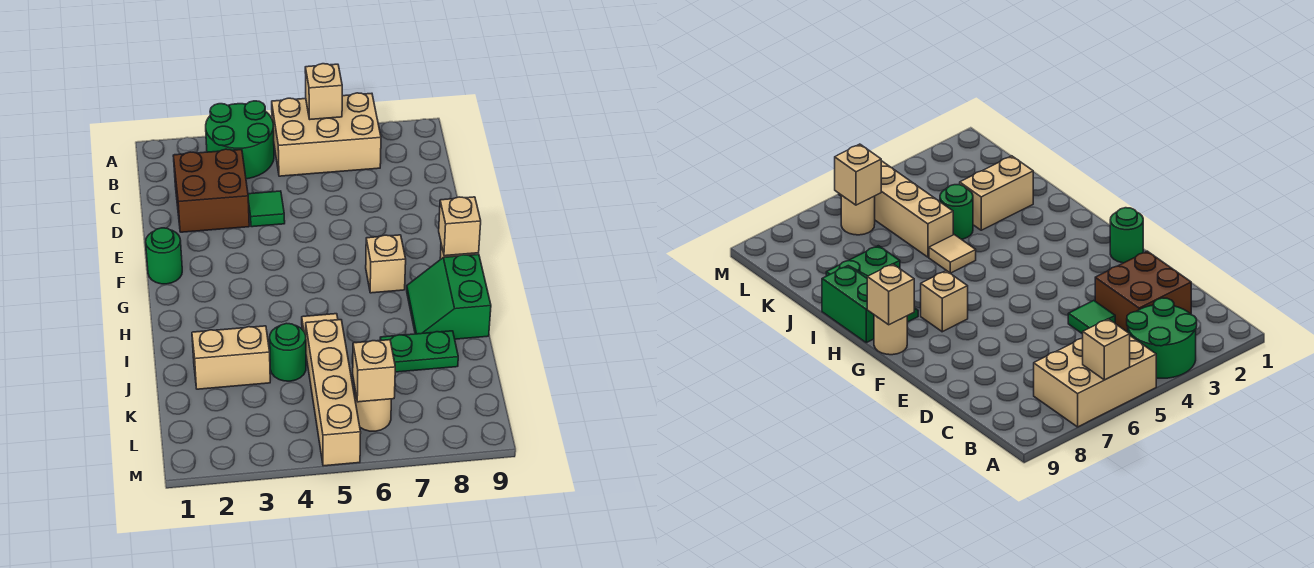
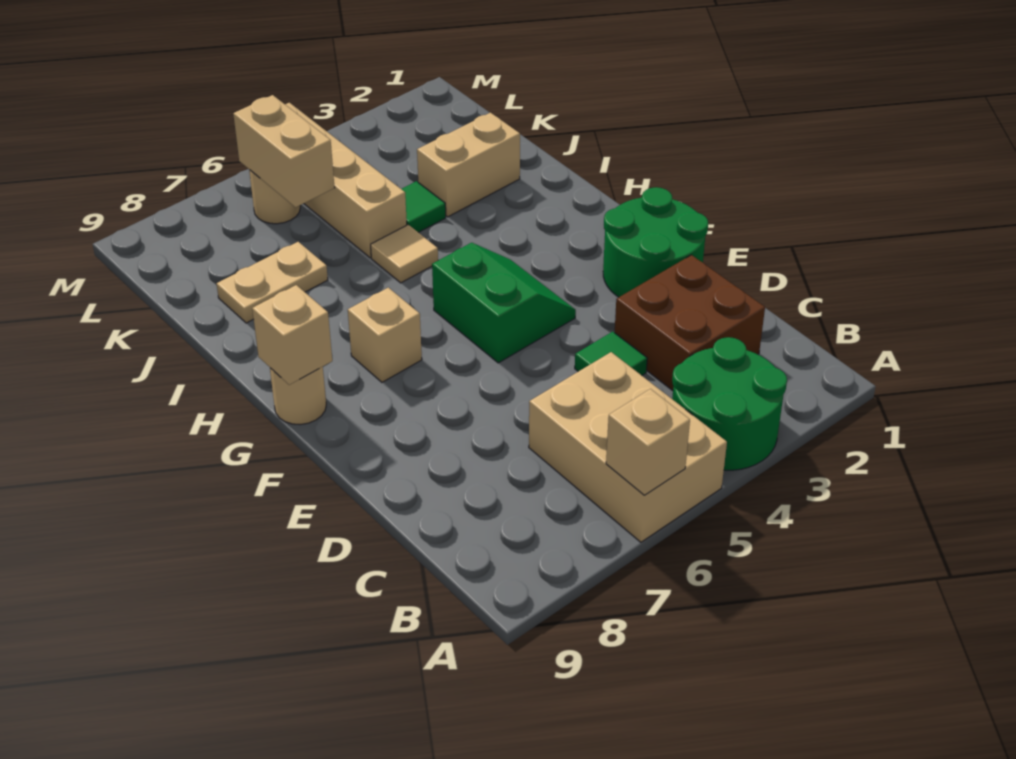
tan 2x3 brick [272,93,381,176] -> tan 2x3 brick turned to [529,352,727,542]
green 1x1 round brick [146,228,182,284] -> green 2x2 round brick [603,187,708,297]
green 2x2 slope [407,254,491,339] -> green 2x2 slope moved to [432,243,576,363]
green 1x1 round brick [270,323,306,381] -> green 1x1 tile [402,181,446,232]
green 1x2 plate [380,331,458,372] -> tan 1x2 plate [216,242,328,323]
tan 1x1 brick [353,340,395,402] -> tan 1x2 brick [233,95,335,207]

